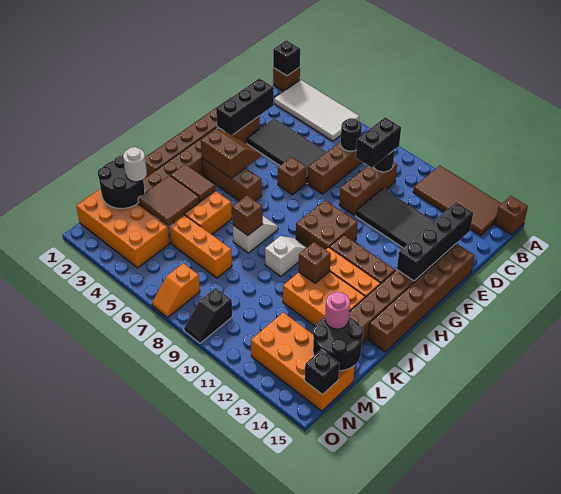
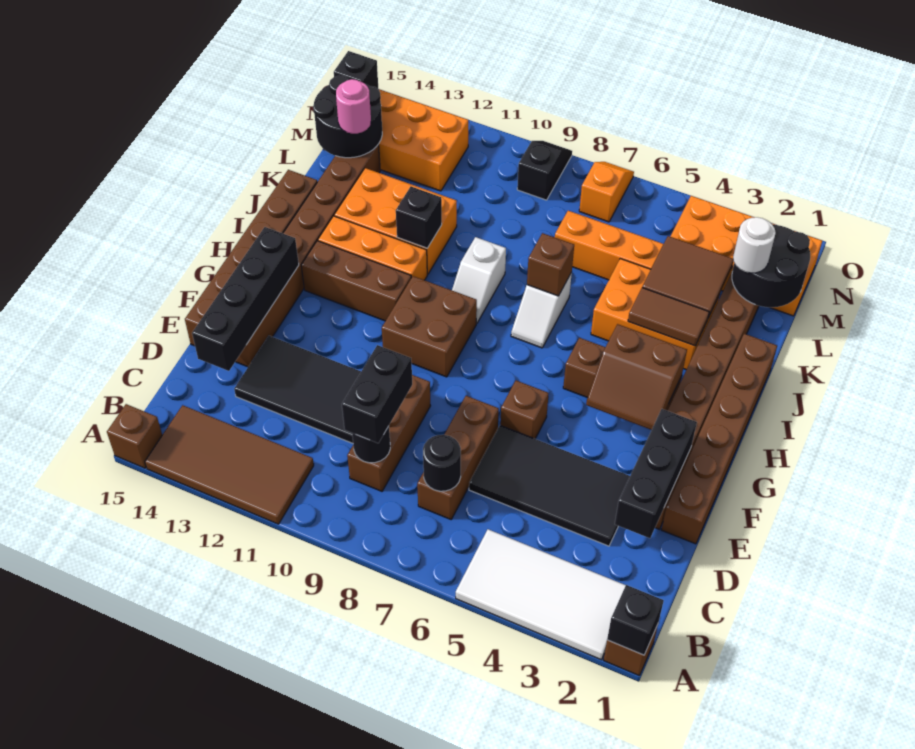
brown 1x1 brick [299,242,331,283] -> black 1x1 brick [396,187,442,248]

